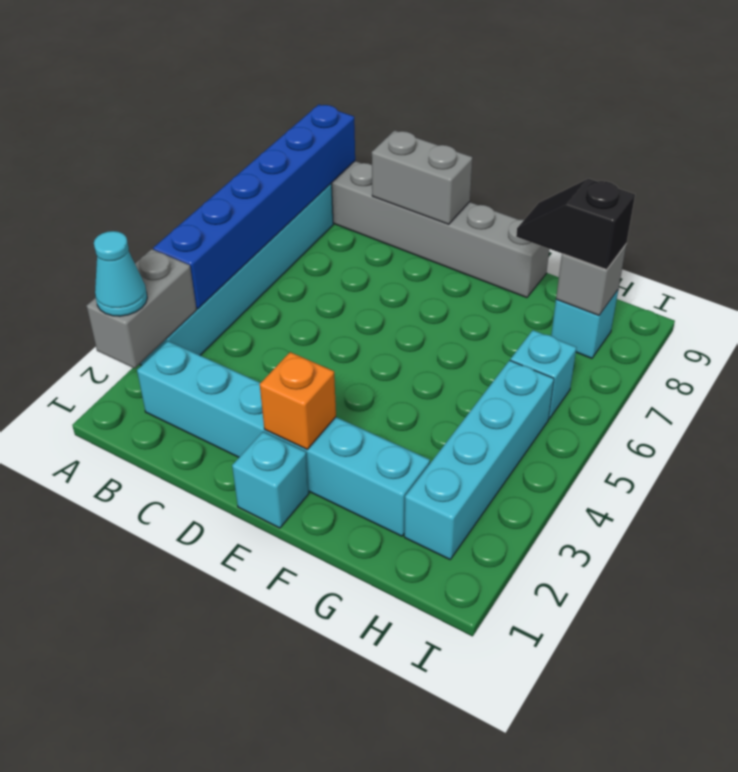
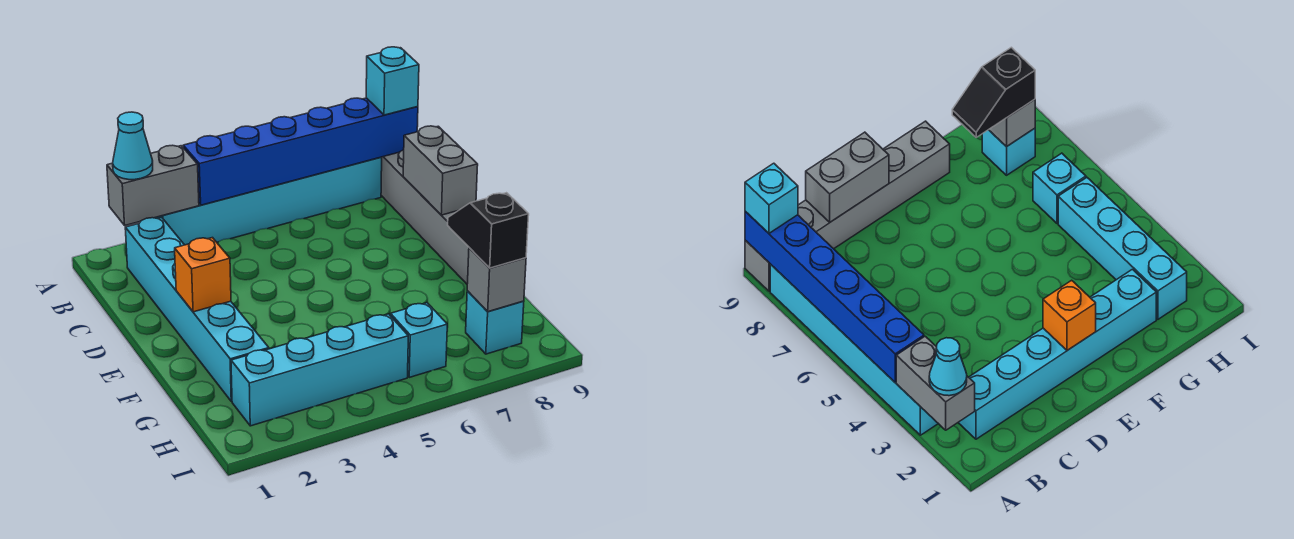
cyan 1x1 brick [232,432,309,528] -> cyan 1x1 brick moved to [366,47,419,115]

